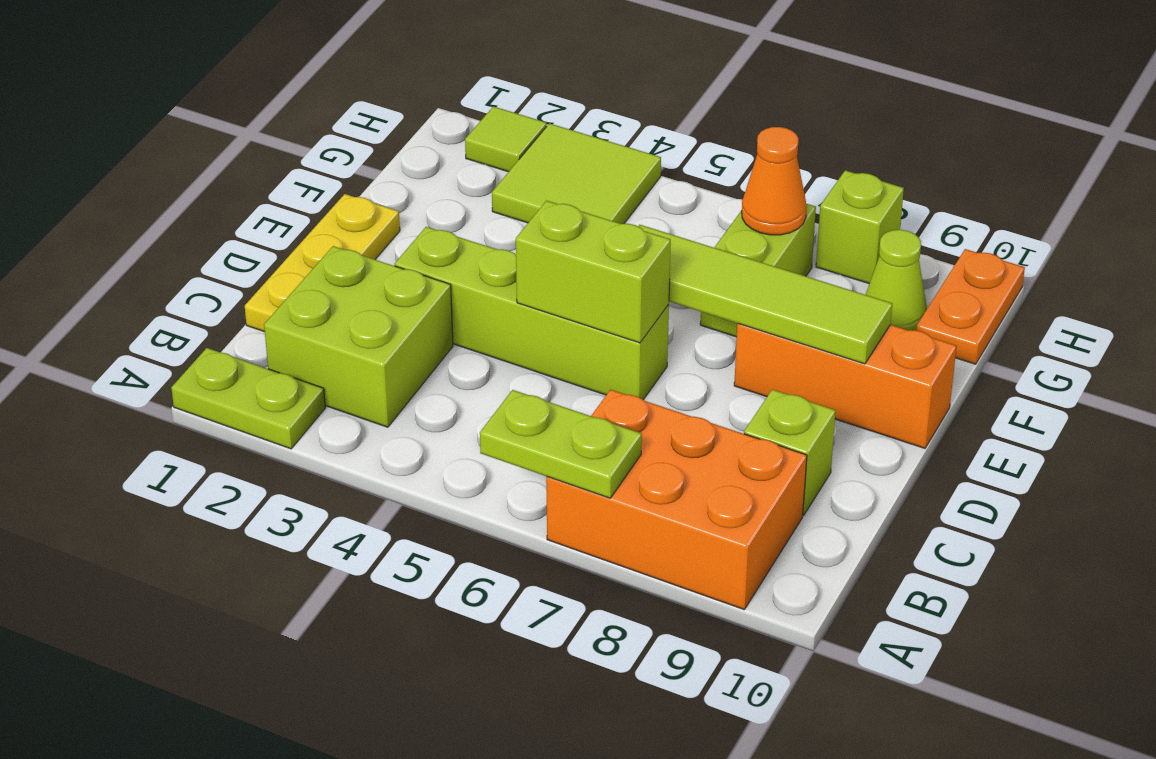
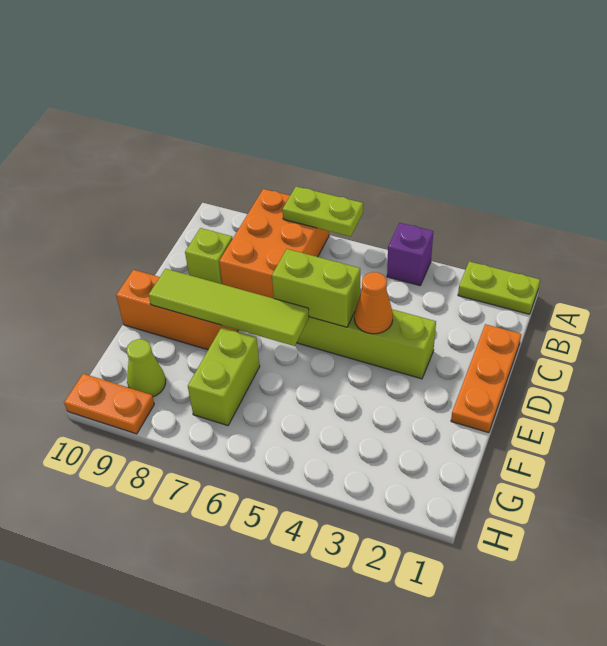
none -> purple 1x1 brick [387,223,433,286]
orange 2x3 brick [546,390,807,609] -> orange 2x3 brick turned to [219,189,329,298]
lime 2x2 brick [264,246,453,427] -> none
yellow 1x3 plate [245,194,400,332] -> orange 1x3 plate [451,324,521,433]
lime 2x2 tile [492,123,661,224] -> none
orange 1x1 cone [742,127,806,235] -> orange 1x1 cone moved to [354,272,393,334]
orange 1x2 plate [916,249,1025,364] -> orange 1x2 plate turned to [64,374,154,434]
lime 1x1 tile [465,107,547,172] -> none
lime 1x1 brick [816,170,904,284] -> none

